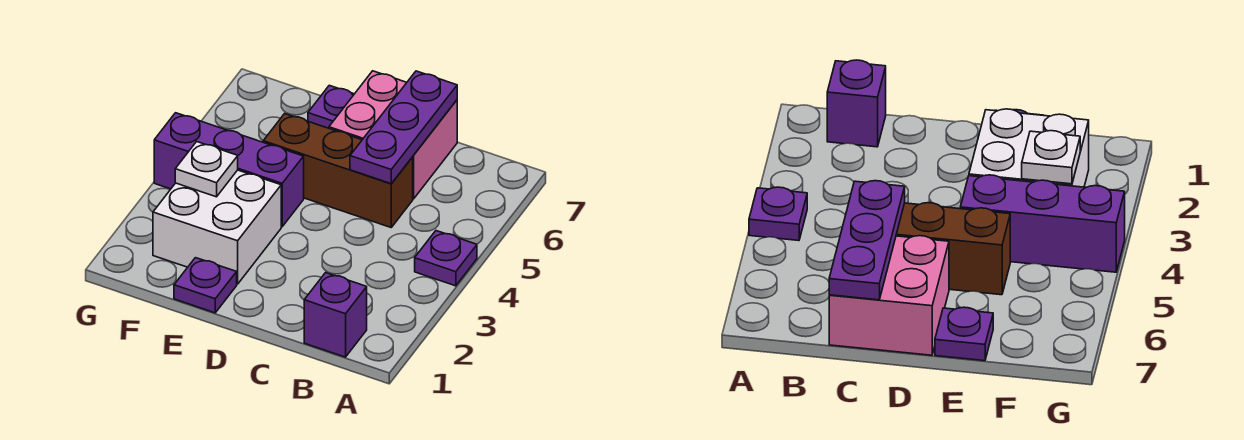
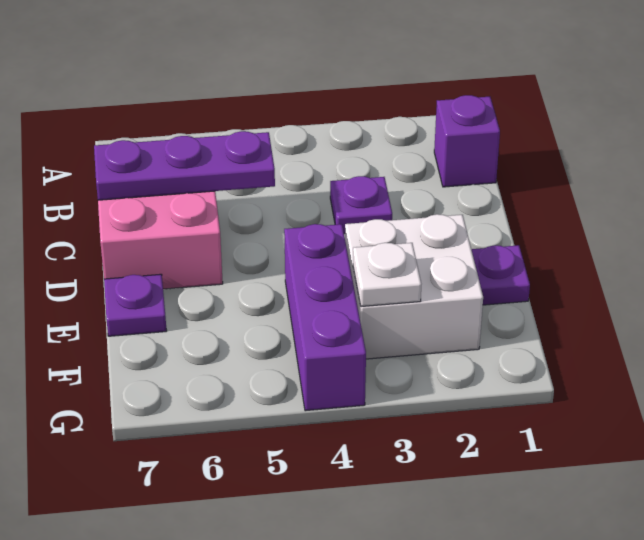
purple 1x1 plate [415,231,477,286] -> purple 1x1 plate moved to [330,176,392,234]
brown 1x3 brick [263,114,413,227] -> none

